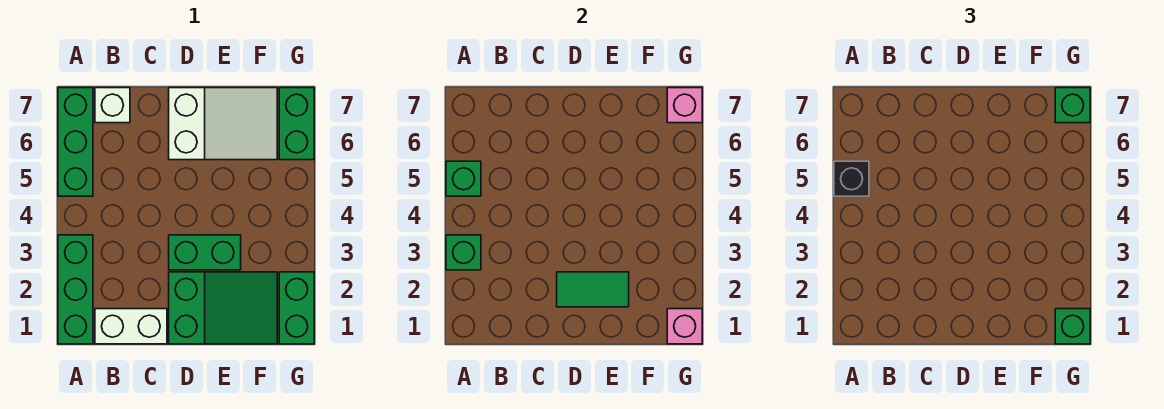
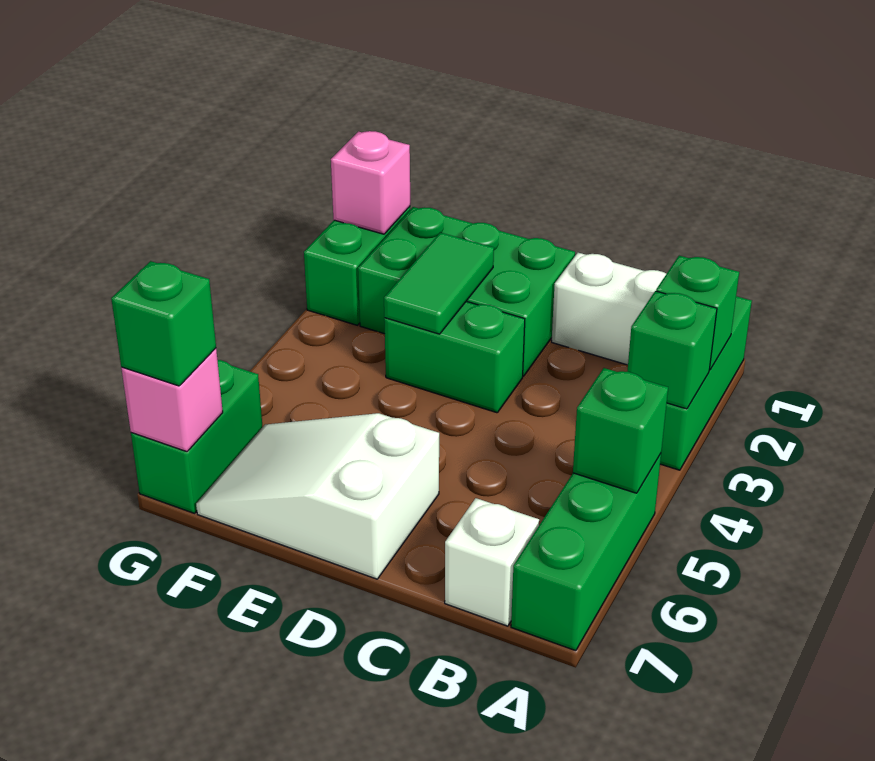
black 1x1 brick [834,161,869,196] -> none
green 2x3 slope [169,272,277,344] -> green 2x3 brick [358,207,575,376]
green 1x2 tile [557,272,629,307] -> green 1x2 tile turned to [384,233,494,334]
green 1x1 brick [1055,309,1090,344] -> green 1x1 brick moved to [656,256,739,370]

